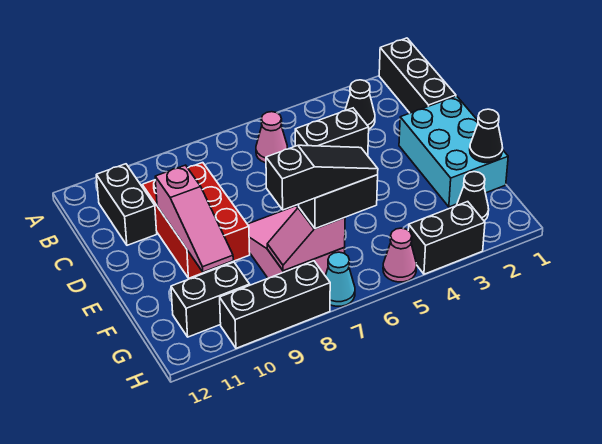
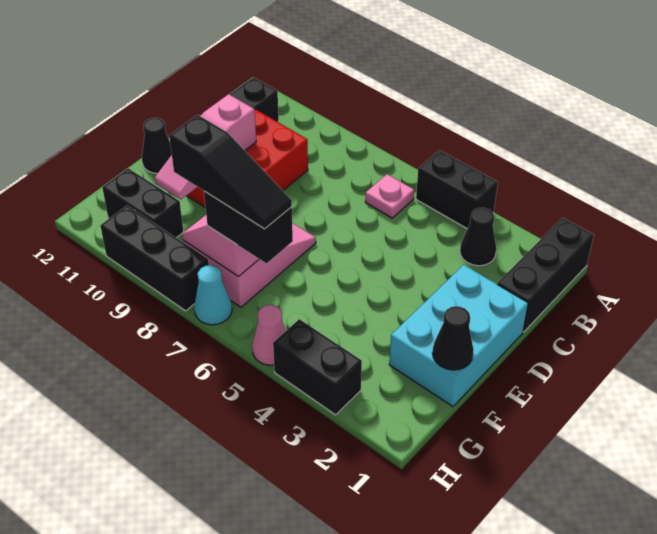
pink 1x1 cone [256,112,287,163] -> pink 1x1 plate [365,174,414,218]
black 1x2 brick [295,108,369,156] -> black 1x2 brick moved to [416,150,498,229]
black 1x1 cone [457,172,489,221] -> black 1x1 cone moved to [142,118,172,173]

